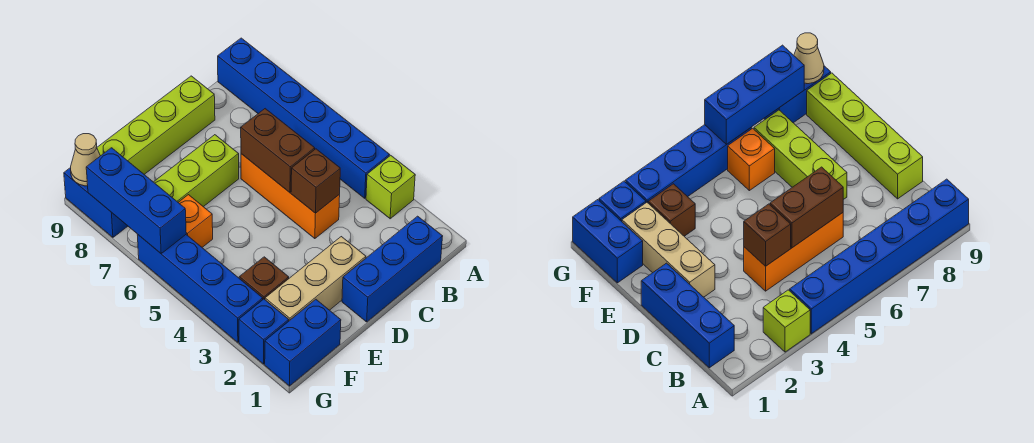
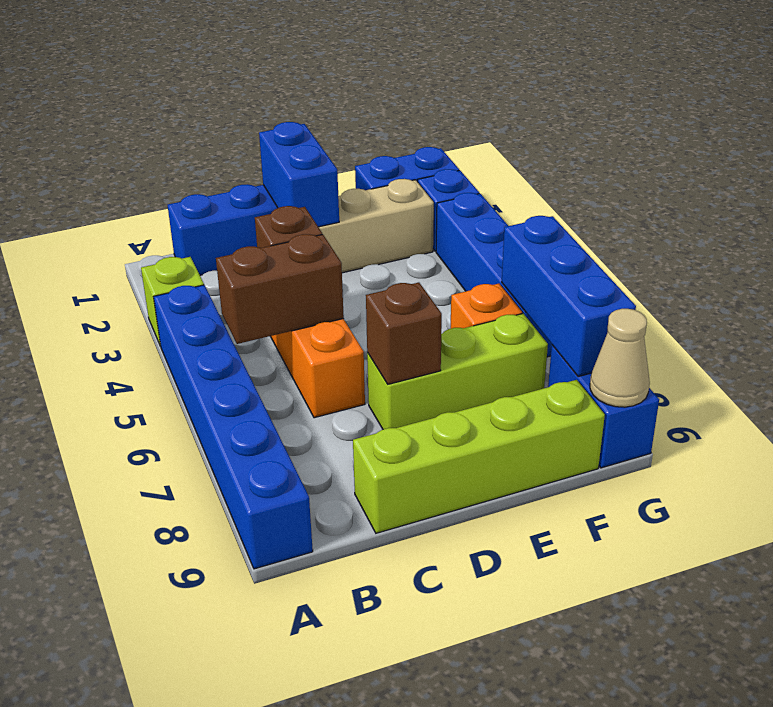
brown 1x2 brick [241,109,315,192] -> brown 1x2 brick turned to [216,234,344,344]
none -> blue 1x2 brick [259,122,339,227]
brown 1x1 brick [239,257,289,299] -> brown 1x1 brick moved to [366,282,442,384]

